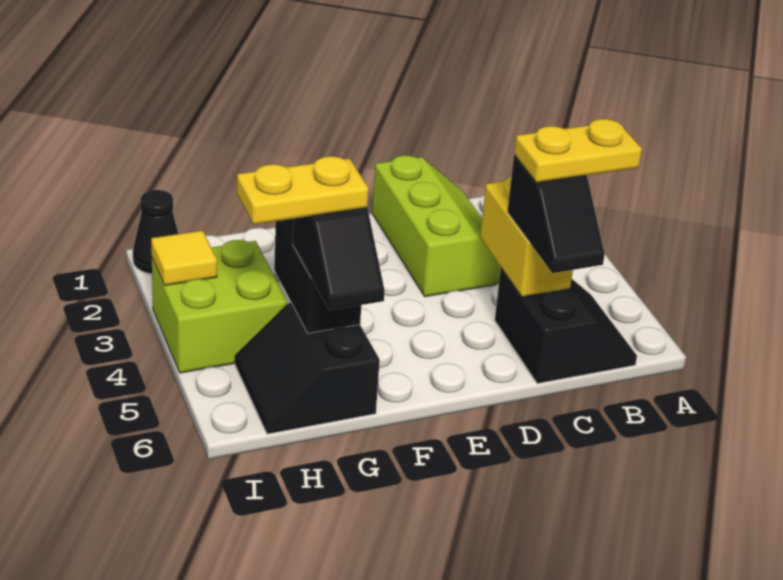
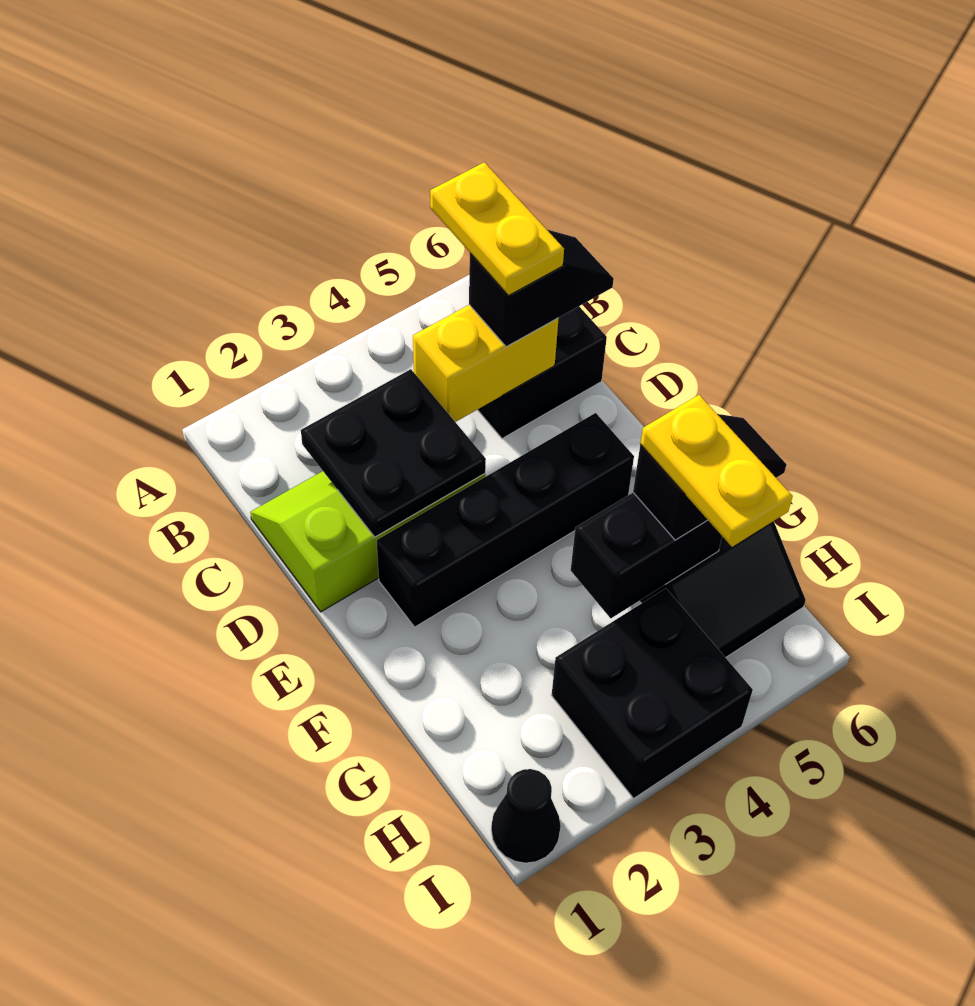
none -> black 2x2 plate [301,369,486,537]
none -> black 1x4 brick [377,413,634,627]
lime 2x2 brick [152,240,288,373] -> black 2x2 brick [552,588,753,798]
yellow 1x1 tile [151,230,217,285] -> none

